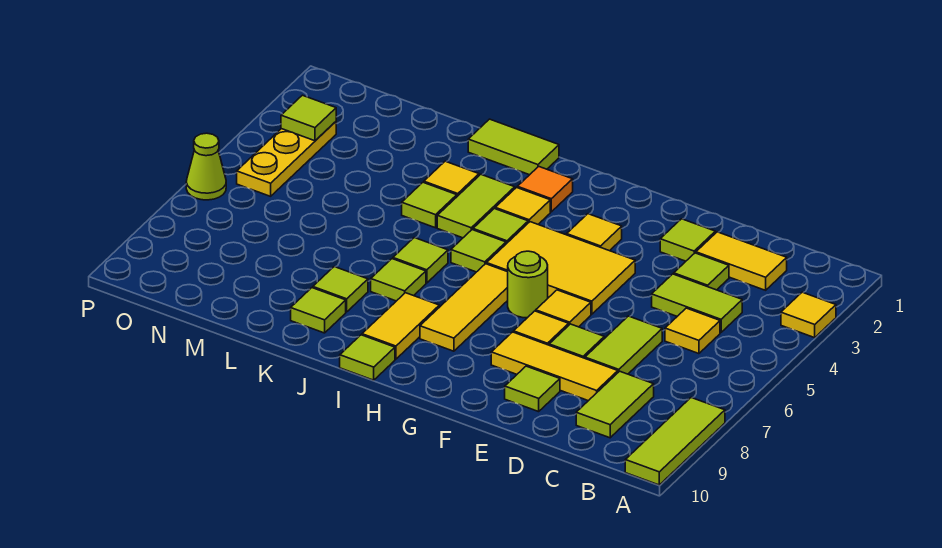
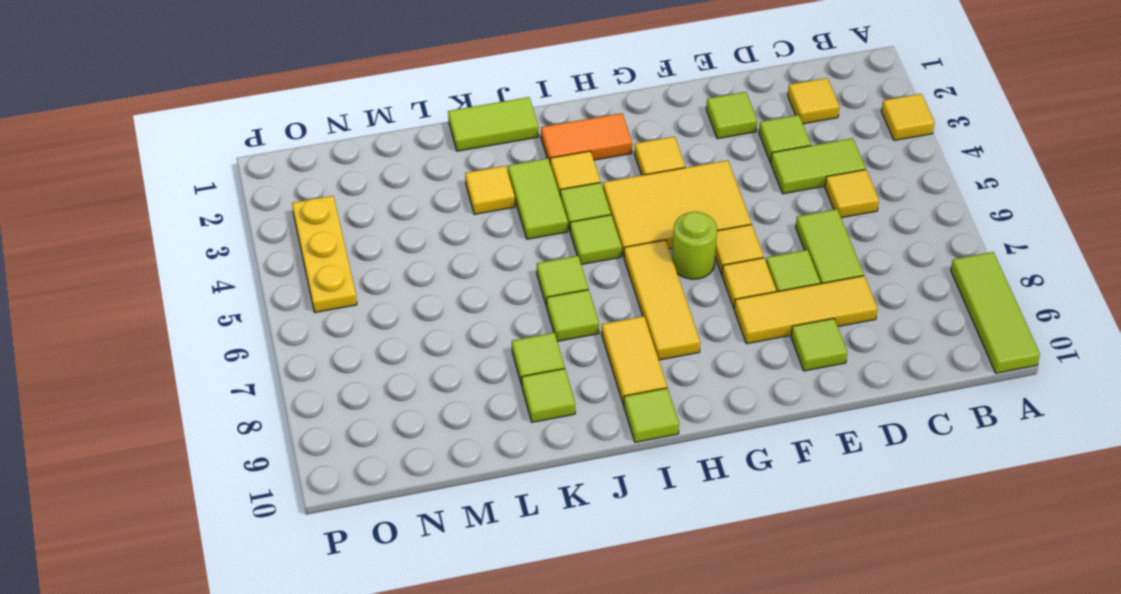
yellow 1x2 tile [696,232,787,290] -> yellow 1x1 tile [788,78,839,124]
lime 1x2 tile [576,371,654,438] -> none
orange 1x1 tile [517,166,573,212] -> orange 1x2 tile [541,113,632,162]
lime 1x1 tile [402,182,457,228] -> none
lime 1x1 tile [281,95,336,141] -> none
lime 1x1 cone [186,133,226,200] -> none

